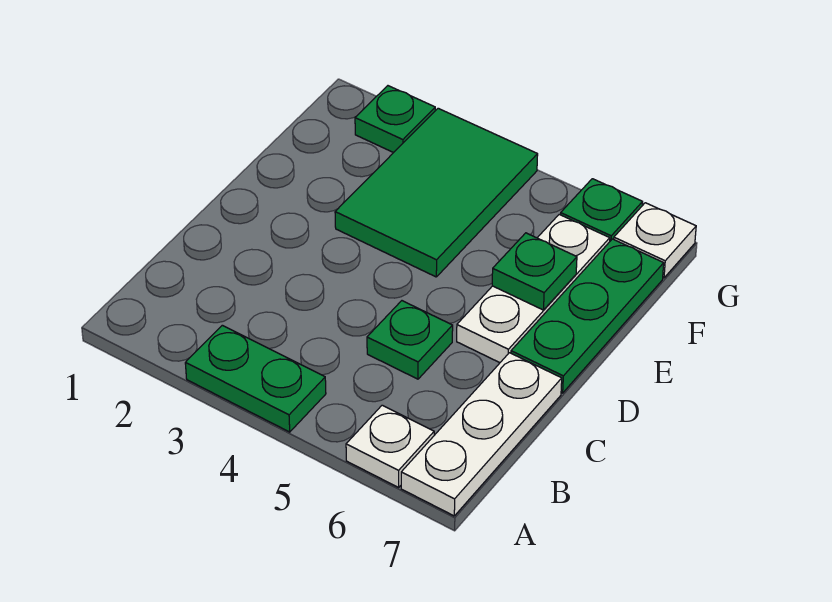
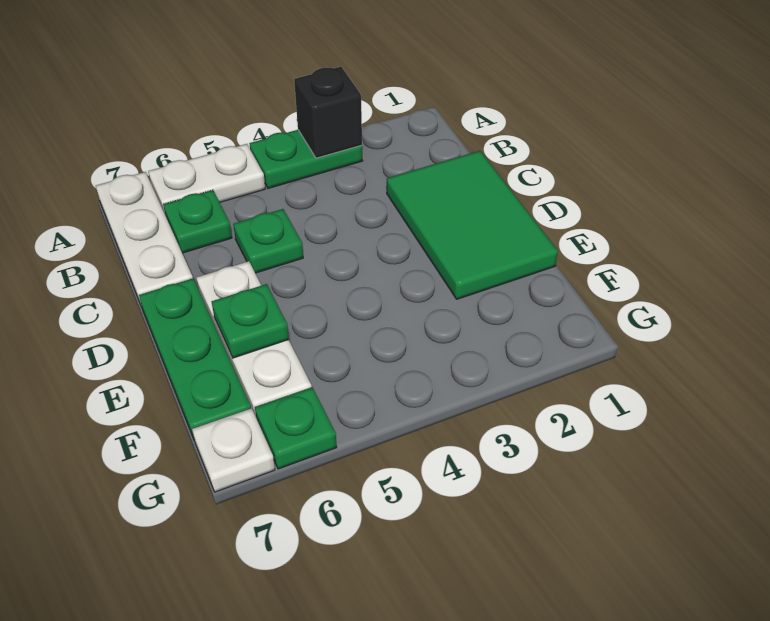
none -> black 1x1 brick [294,67,362,158]
white 1x1 plate [346,405,434,487] -> white 1x2 plate [148,144,265,213]
green 2x3 tile [335,108,538,277] -> green 2x3 tile moved to [387,151,558,299]
green 1x1 plate [355,86,435,153] -> green 1x1 plate moved to [163,190,232,253]

